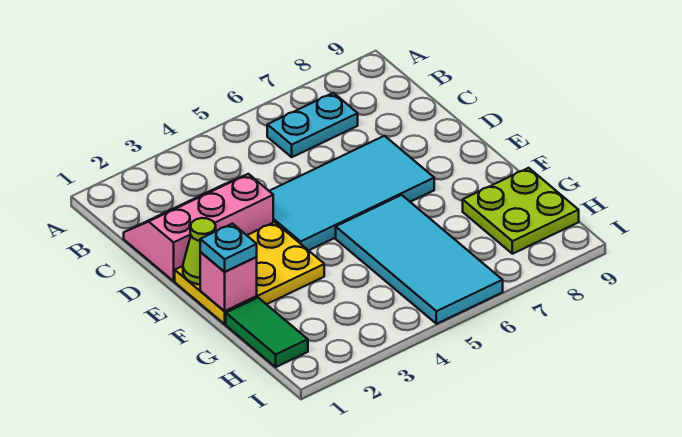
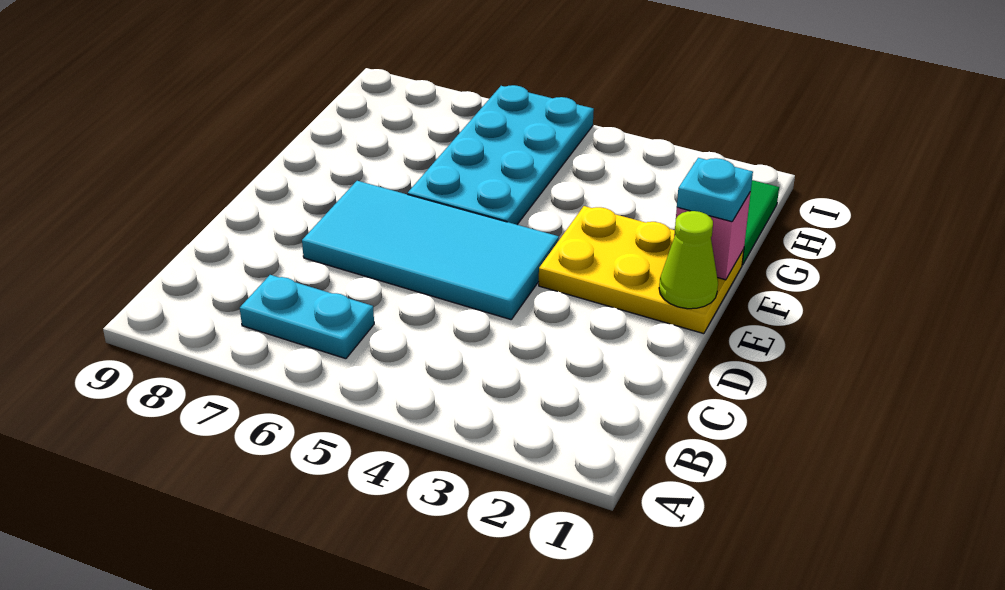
pink 2x3 slope [124,174,273,281] -> none
cyan 2x4 tile [336,195,503,324] -> cyan 2x4 plate [408,85,594,225]
lime 2x2 plate [463,168,579,254] -> none

